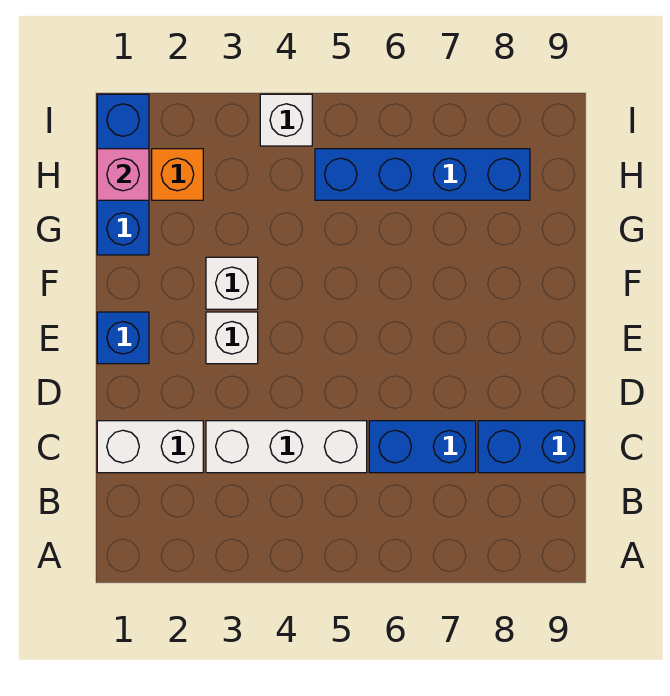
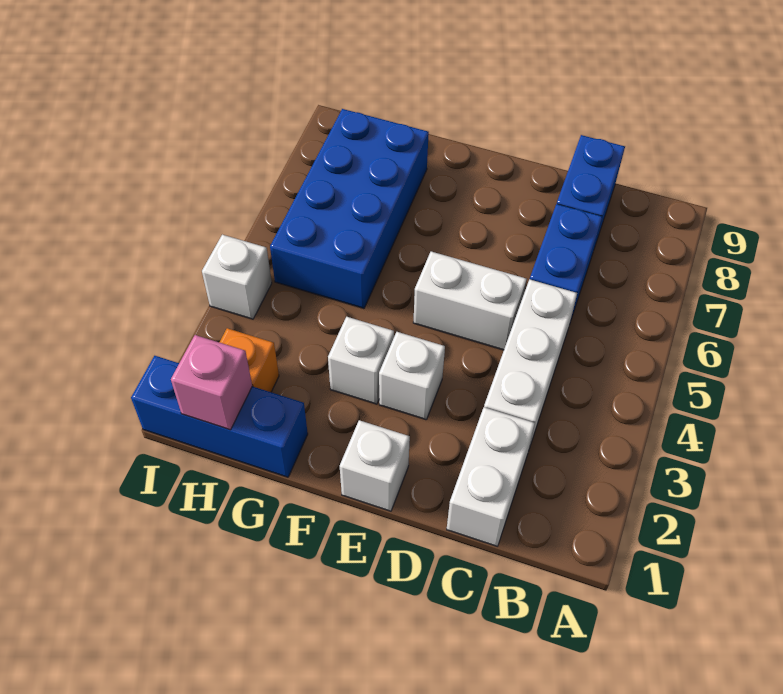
none -> white 1x2 brick [413,252,527,350]
blue 1x1 brick [97,312,149,364] -> white 1x1 brick [340,420,410,511]
blue 1x4 brick [315,149,530,200] -> blue 2x4 brick [270,109,429,308]

